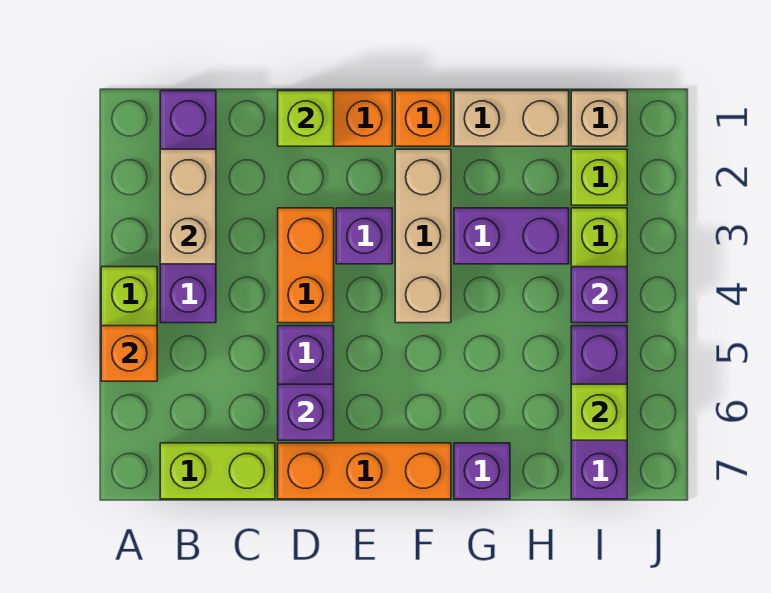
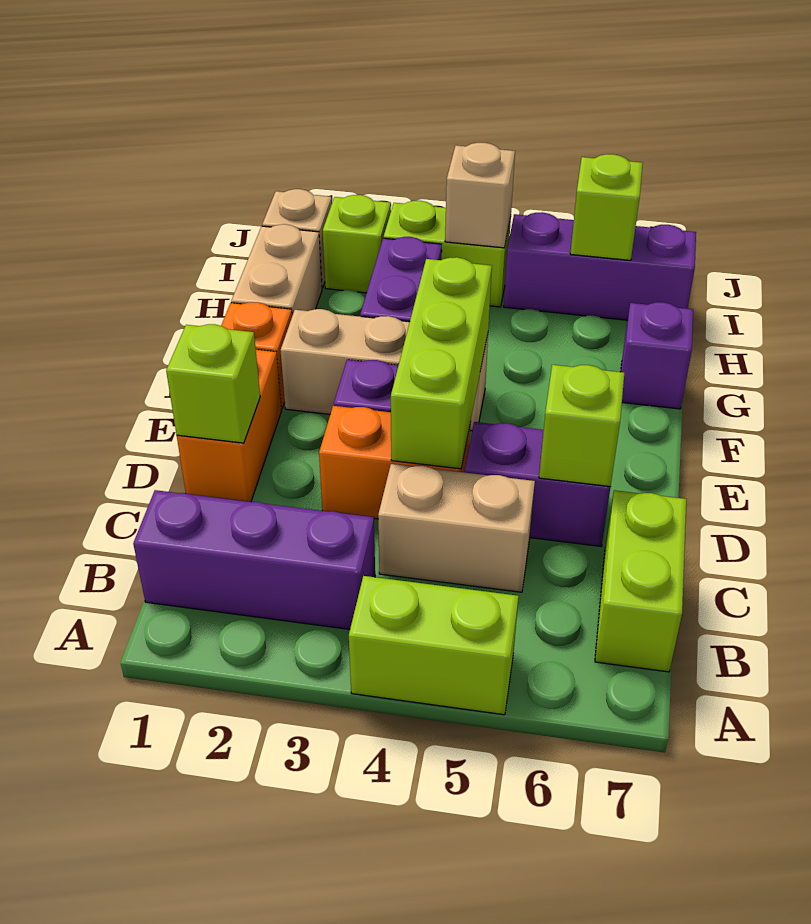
orange 1x1 brick [101,326,157,381] -> none
purple 1x4 brick [160,91,216,323] -> purple 1x3 brick [133,490,375,629]
tan 1x2 brick [160,149,216,264] -> tan 1x2 brick moved to [378,464,535,592]
none -> lime 1x3 brick [391,257,492,469]
purple 1x1 brick [278,384,334,440] -> lime 1x1 brick [539,365,624,487]
orange 1x3 brick [278,443,451,499] -> none
purple 1x1 brick [571,267,627,323] -> tan 1x1 brick [445,143,515,248]

